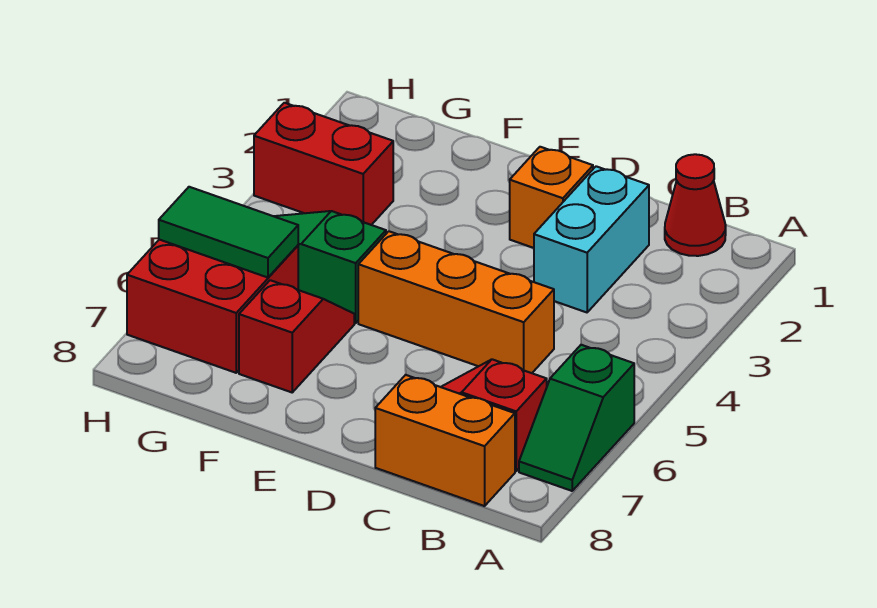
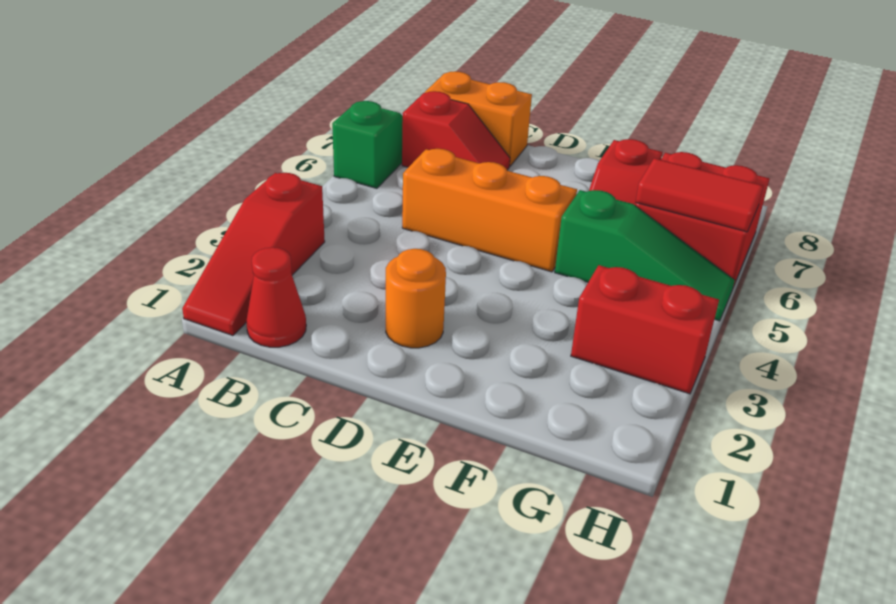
none -> red 1x3 slope [182,173,325,336]
cyan 1x2 brick [534,166,649,312] -> none
orange 1x1 brick [510,147,593,248] -> orange 1x1 round brick [386,249,446,348]
green 1x2 tile [159,187,298,278] -> red 1x2 tile [636,158,763,232]

